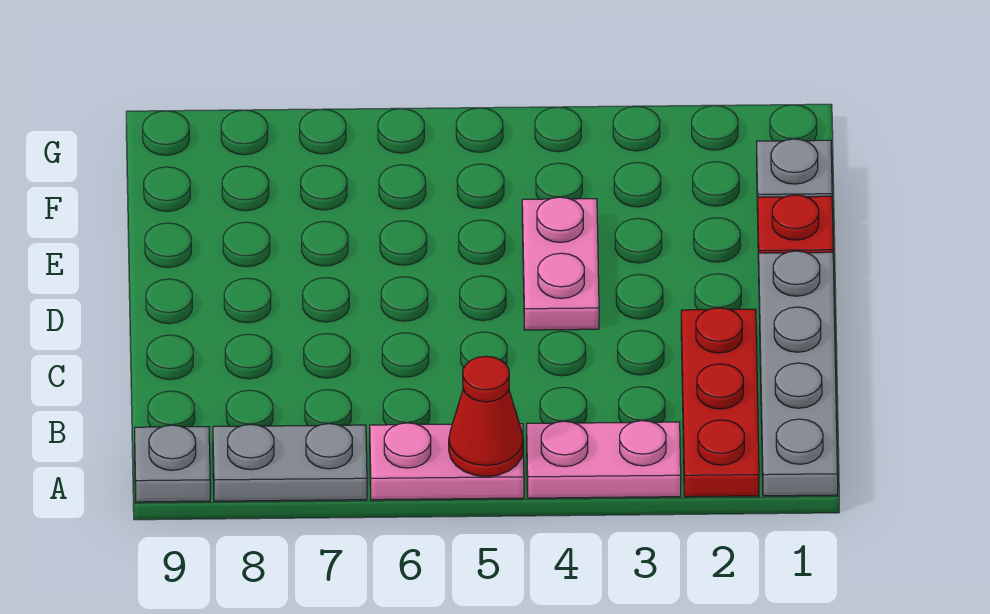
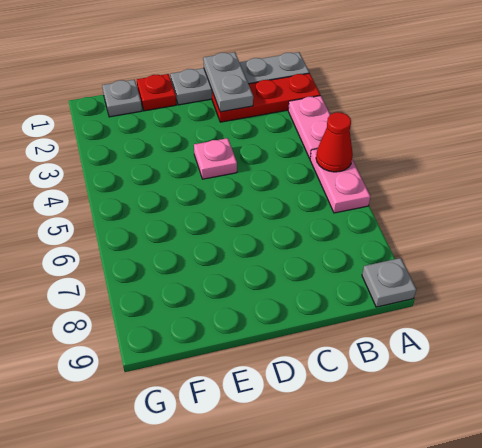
grey 1x2 plate [213,424,367,501] -> grey 1x2 plate moved to [203,52,253,112]
pink 1x2 plate [522,197,599,330] -> pink 1x1 plate [194,138,237,179]

